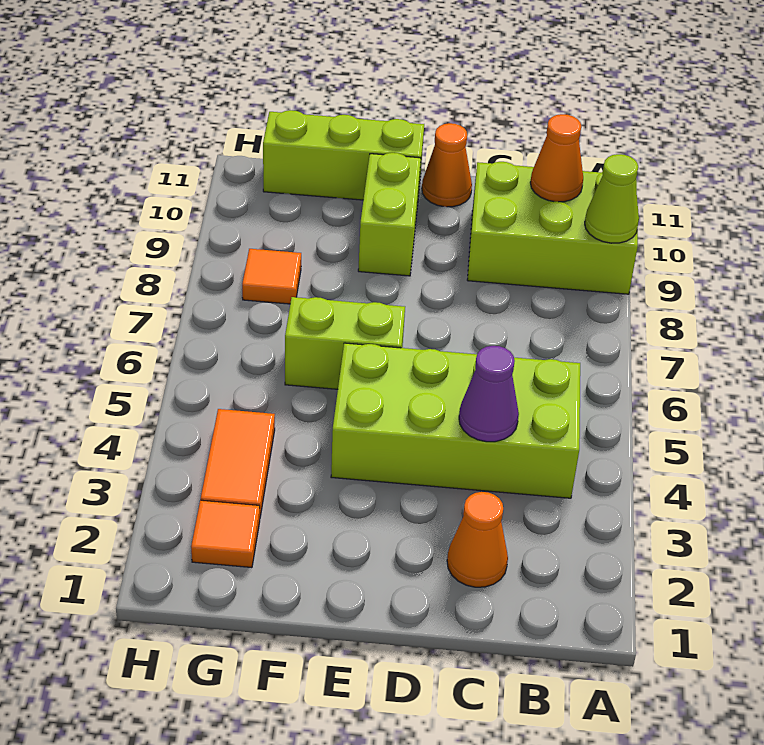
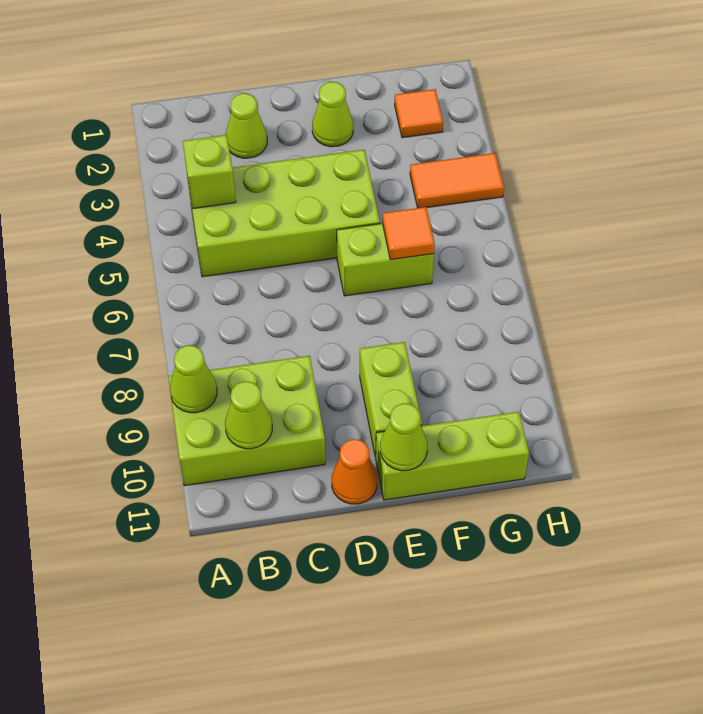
none -> lime 1x1 brick [183,135,236,209]
orange 1x1 cone [530,114,583,202] -> lime 1x1 cone [225,381,272,449]
orange 1x1 cone [447,492,508,587] -> lime 1x1 cone [226,93,267,158]
purple 1x1 cone [459,346,519,442] -> none
none -> lime 1x1 cone [312,82,353,147]
none -> lime 1x1 cone [380,403,427,471]
orange 1x2 tile [201,409,275,516] -> orange 1x2 tile turned to [410,153,504,208]
orange 1x1 tile [242,249,301,304] -> orange 1x1 tile moved to [382,207,435,260]

